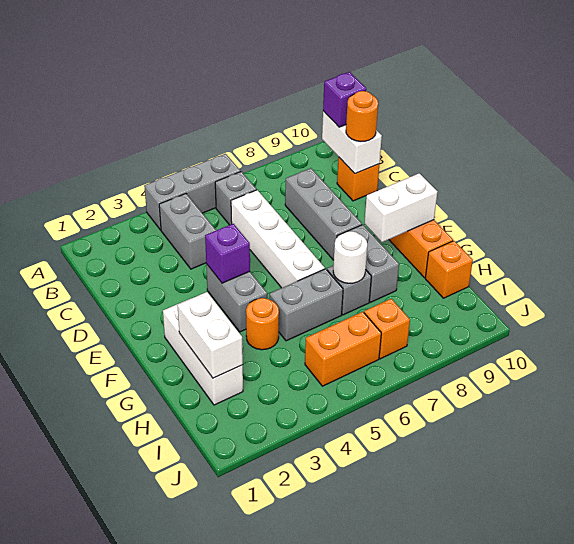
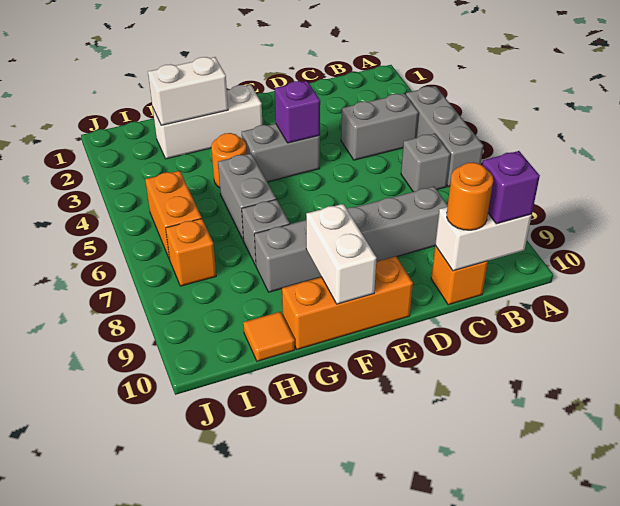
white 1x4 brick [231,190,325,288] -> none
white 1x1 round brick [333,231,367,283] -> none
orange 1x1 brick [425,241,473,298] -> orange 1x1 tile [243,312,295,361]

